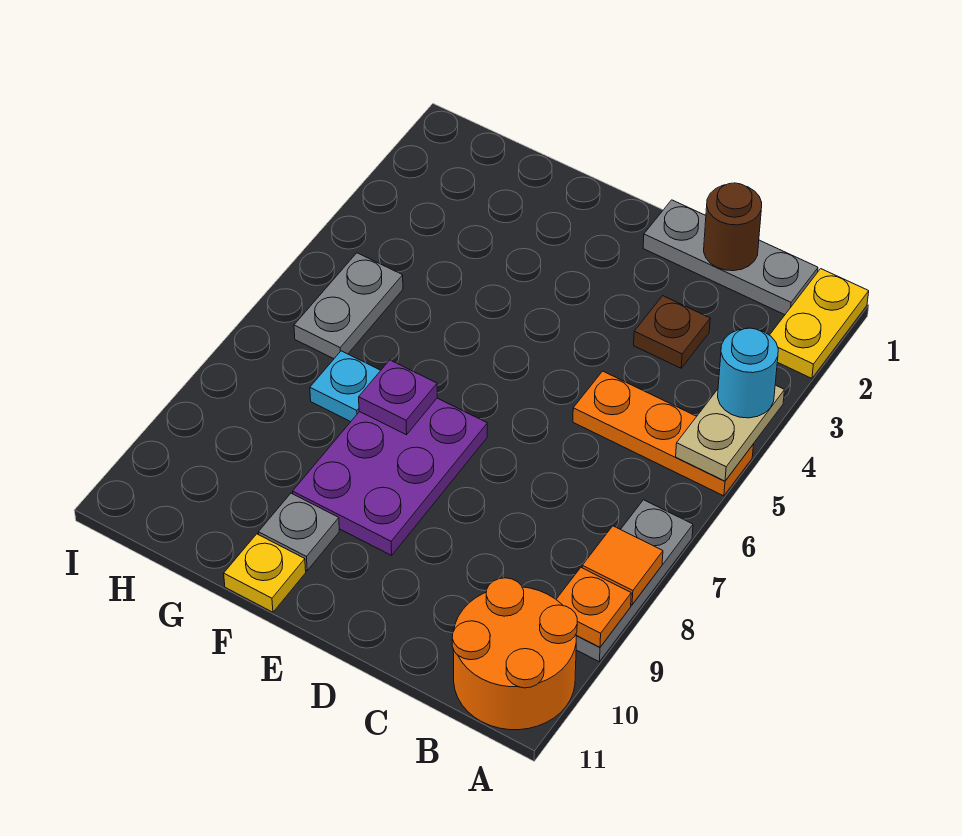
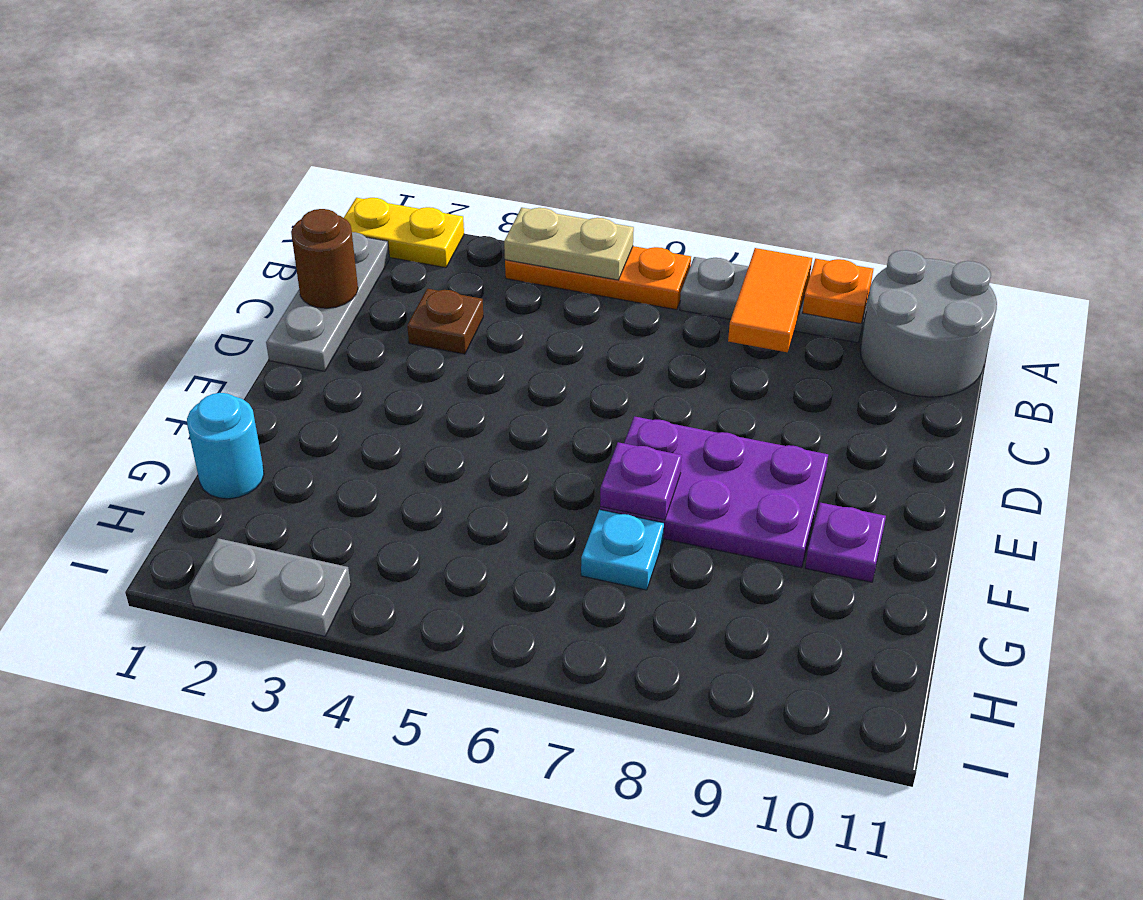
cyan 1x1 round brick [718,328,778,418] -> cyan 1x1 round brick moved to [187,393,264,499]
orange 1x3 plate [573,371,754,496] -> orange 1x3 plate turned to [505,246,691,310]
orange 1x1 tile [582,526,663,605] -> orange 1x2 tile [728,248,812,352]
orange 2x2 round brick [452,578,577,730] -> grey 2x2 round brick [860,250,997,397]
grey 1x1 plate [258,493,339,570] -> purple 1x1 plate [805,503,886,582]
yellow 1x1 plate [224,534,306,612] -> none
grey 1x2 plate [294,253,403,359] -> grey 1x2 plate moved to [189,538,351,636]

